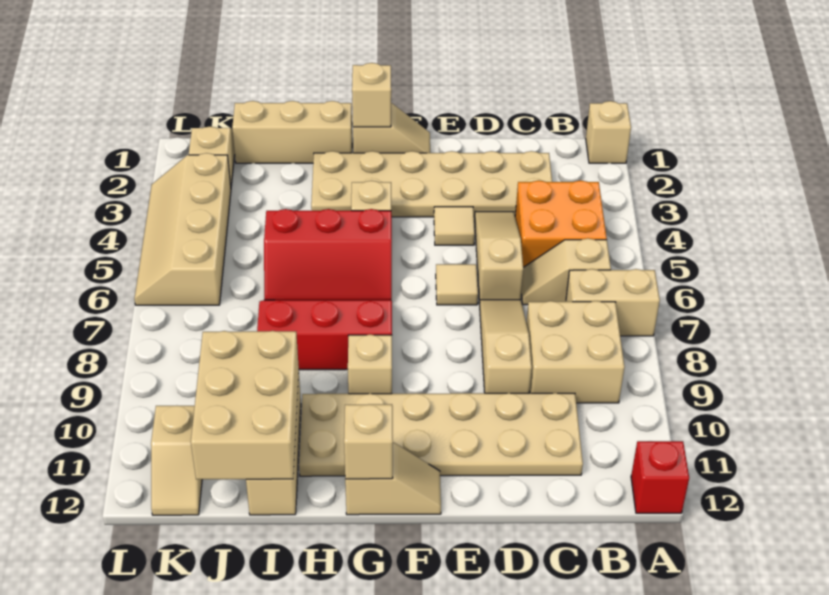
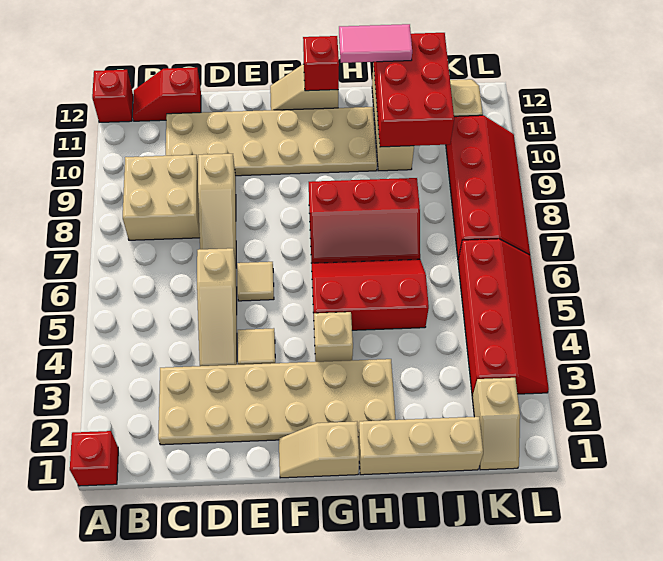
tan 1x1 brick [586,101,631,163] -> red 1x1 brick [70,431,118,486]
tan 1x2 brick [566,269,660,336] -> none
orange 2x2 brick [515,180,607,267] -> none
tan 1x2 slope [521,238,611,305] -> none
none -> red 1x2 slope [133,68,201,121]
tan 1x1 brick [352,63,391,127] -> none
tan 1x1 brick [348,334,392,394] -> none
tan 1x1 brick [344,404,393,479] -> red 1x1 brick [303,36,339,91]
none -> pink 1x2 tile [339,24,412,63]
tan 2x3 brick [191,331,299,479] -> red 2x3 brick [373,33,454,147]
tan 2x4 slope [134,153,231,305] -> red 2x4 slope [458,239,549,396]
none -> red 2x4 slope [446,115,530,260]

